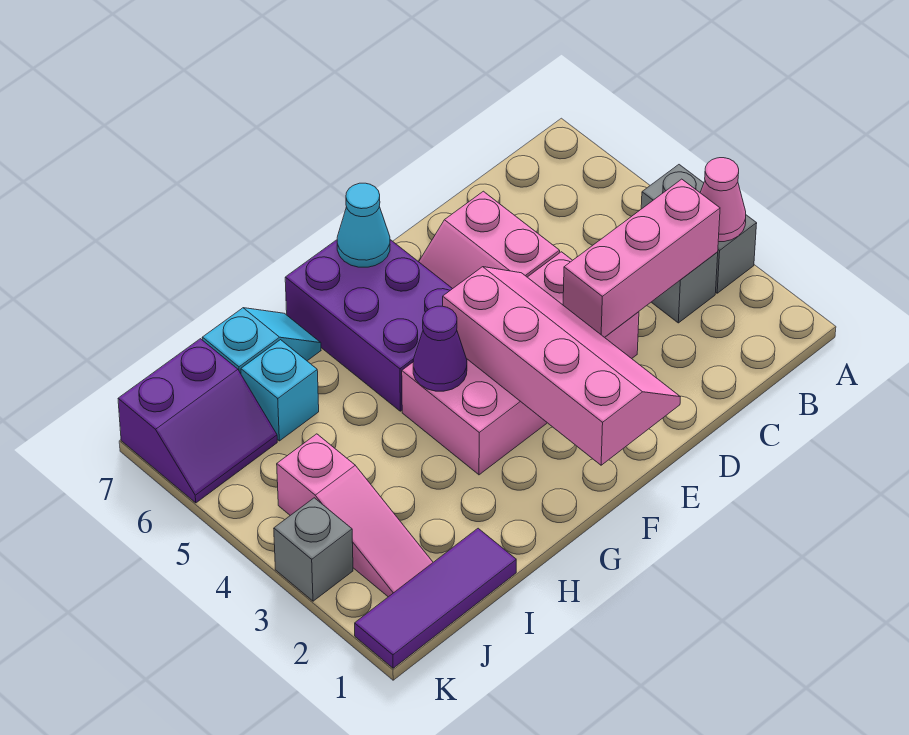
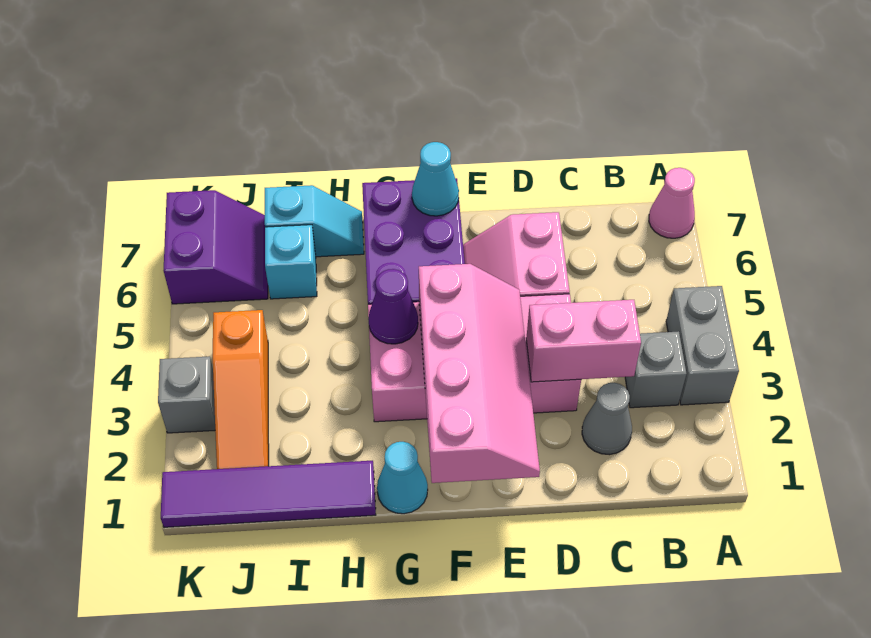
pink 1x1 cone [700,158,746,242] -> pink 1x1 cone moved to [649,168,695,238]
pink 1x3 brick [563,179,720,337] -> pink 1x2 brick [526,300,641,382]
none -> grey 1x1 cone [582,383,632,455]
none -> cyan 1x1 cone [377,442,428,514]
purple 1x3 tile [355,528,516,668] -> purple 1x4 tile [161,461,376,527]
pink 1x3 slope [277,434,433,597] -> orange 1x3 slope [213,310,269,469]
purple 2x2 slope [118,339,277,503] -> purple 2x2 slope turned to [163,190,268,304]

